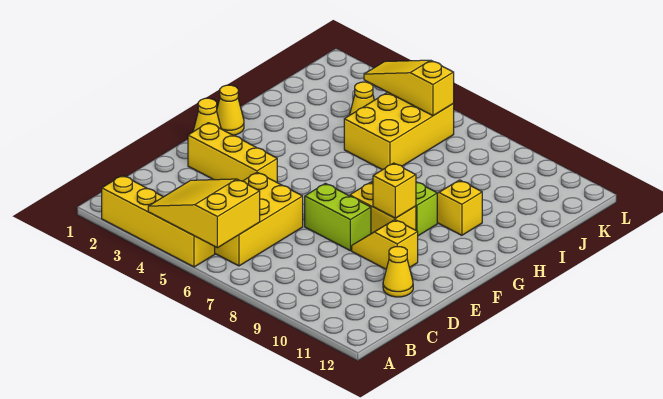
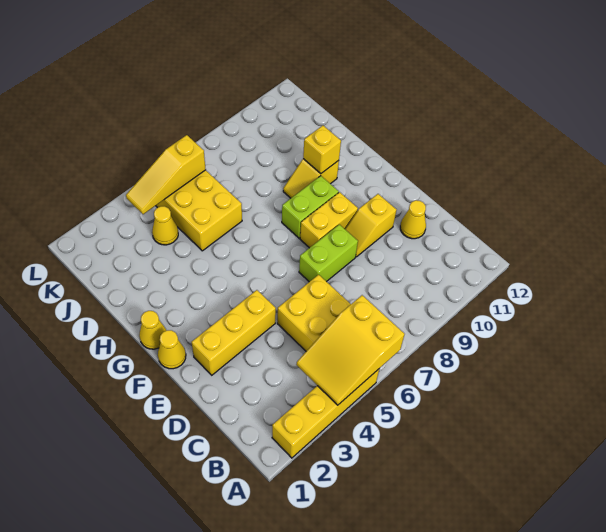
yellow 1x1 brick [373,163,416,218] -> yellow 1x1 brick moved to [303,126,341,174]

